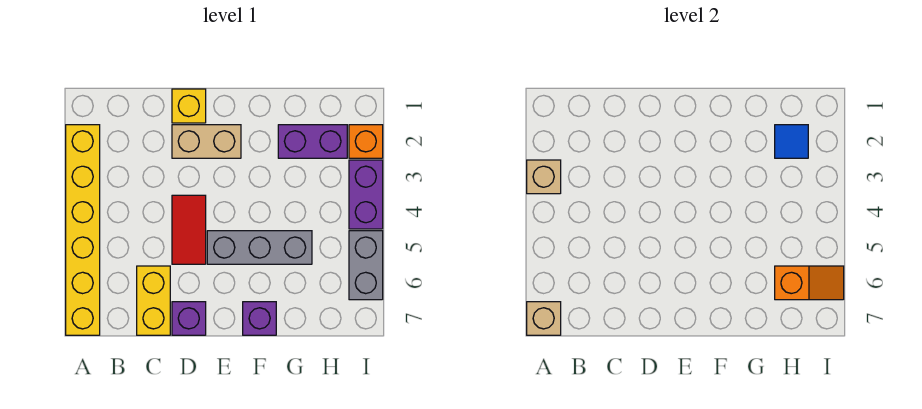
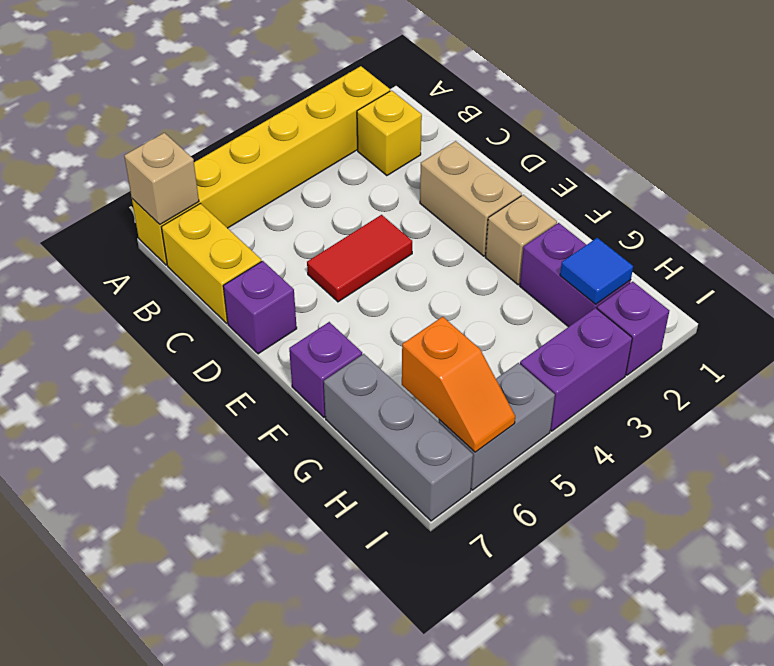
tan 1x1 brick [527,160,561,194] -> tan 1x1 brick moved to [485,195,557,285]
yellow 1x2 brick [137,266,170,335] -> yellow 1x2 brick turned to [162,204,262,323]
yellow 1x1 brick [172,89,206,123] -> yellow 1x1 brick moved to [357,91,422,176]
grey 1x3 brick [207,231,312,264] -> grey 1x3 brick moved to [324,354,473,521]
orange 1x1 brick [349,125,383,158] -> purple 1x1 brick [597,282,669,375]

